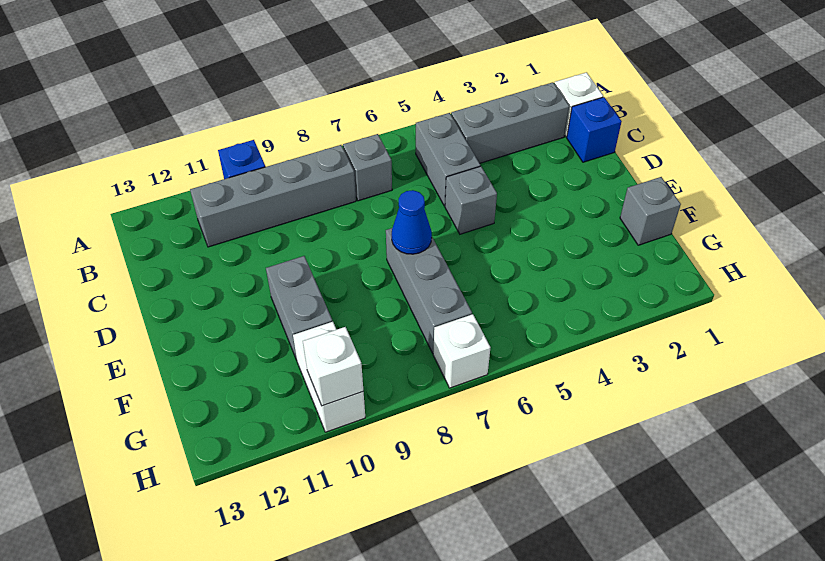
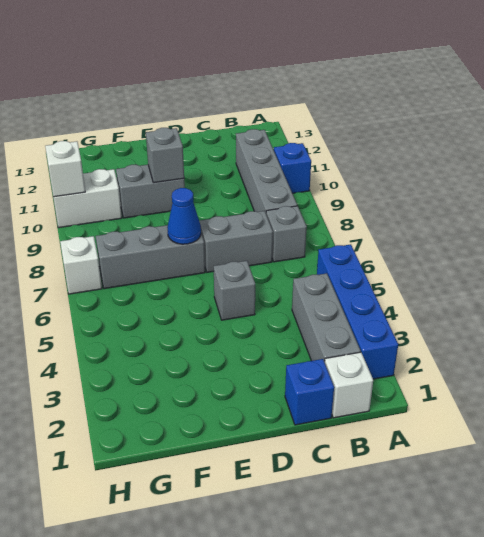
none -> blue 1x4 brick [317,244,398,379]
grey 1x2 brick [416,113,480,206] -> grey 1x2 brick moved to [199,211,273,272]
grey 1x1 brick [620,177,681,245] -> grey 1x1 brick moved to [146,128,184,183]

